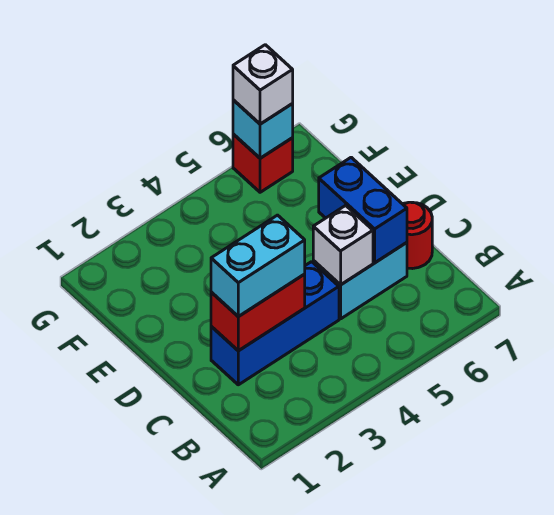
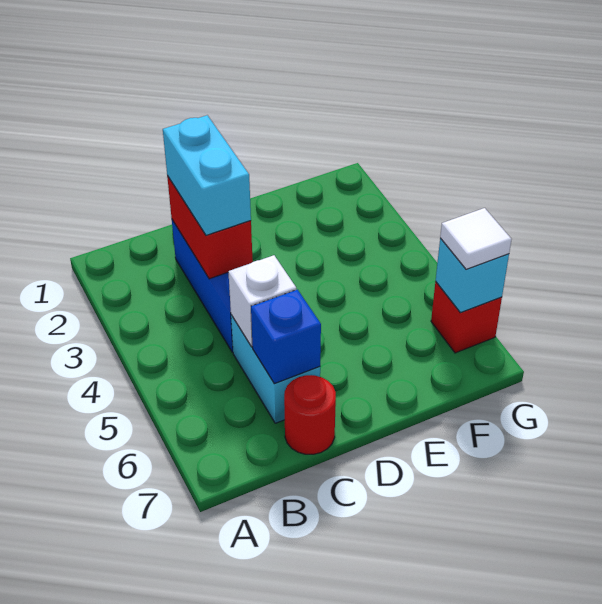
blue 1x2 brick [319,157,407,263] -> blue 1x1 brick [251,290,321,384]
white 1x1 brick [233,45,293,124] -> white 1x1 tile [440,208,512,269]

